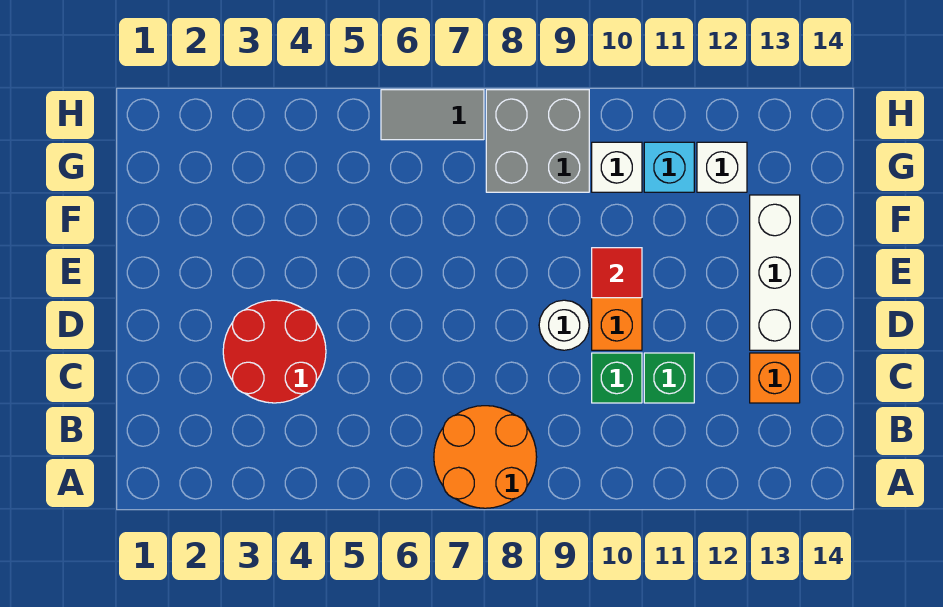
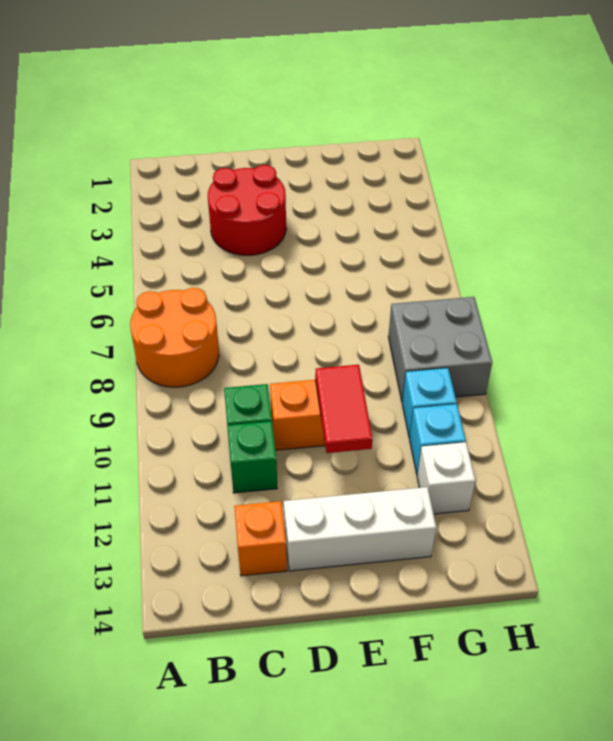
white 1x1 round brick [539,300,589,350] -> none
red 1x1 tile [592,248,642,298] -> red 1x2 tile [315,365,372,453]
white 1x1 brick [592,142,642,192] -> cyan 1x1 brick [402,368,457,438]
grey 1x2 tile [381,90,484,140] -> none

